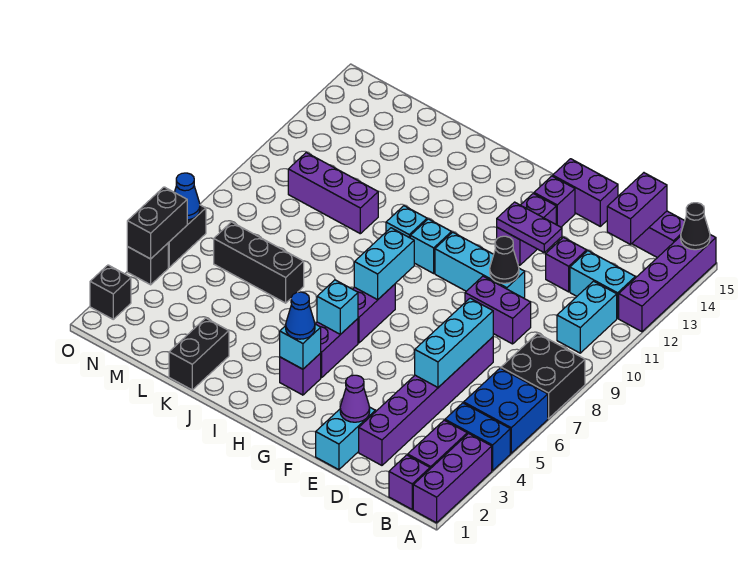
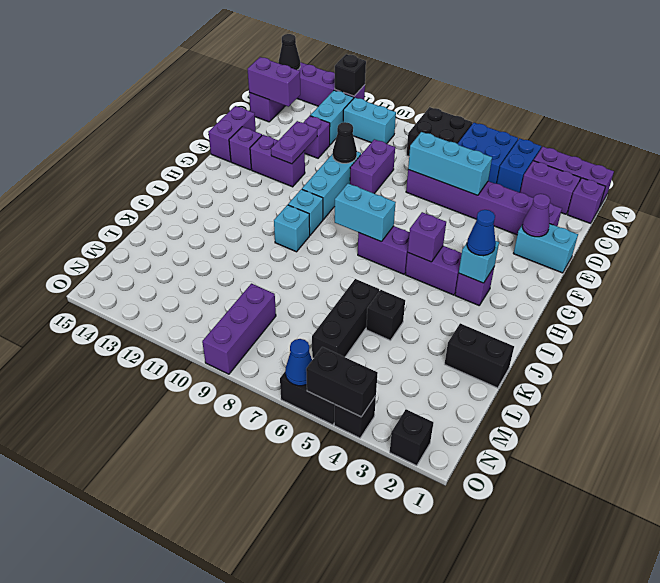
none -> black 1x1 brick [335,54,366,96]
cyan 1x1 brick [317,280,358,334] -> purple 1x1 brick [408,212,446,262]
none -> black 1x1 brick [366,290,405,341]
purple 1x3 brick [288,153,378,234] -> purple 1x3 brick moved to [202,284,276,374]

